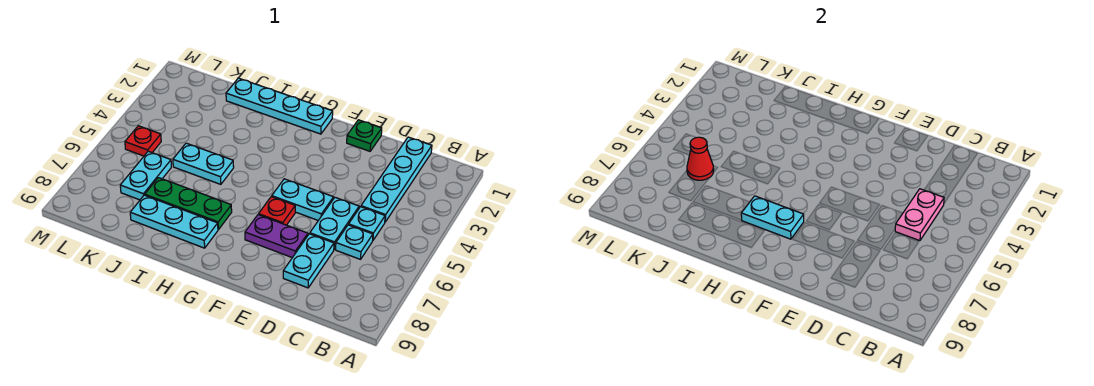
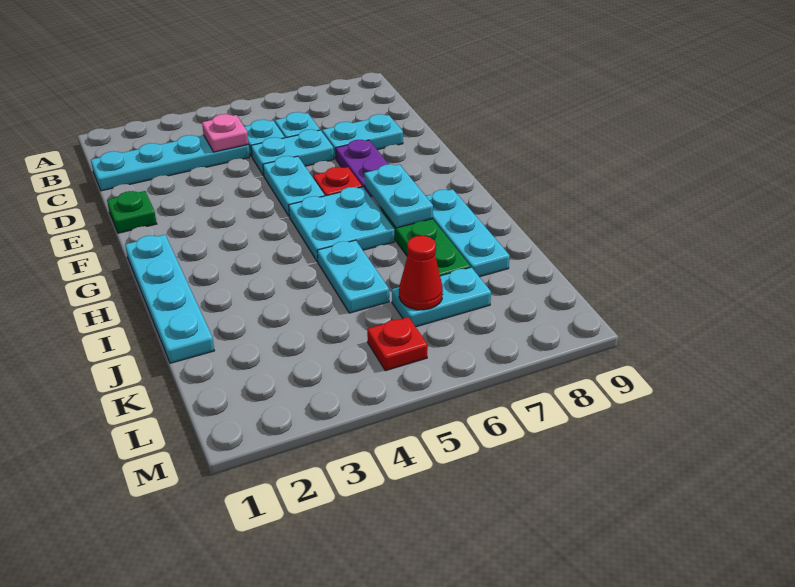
pink 1x2 plate [895,189,944,241] -> pink 1x1 plate [202,114,249,152]
none -> cyan 2x2 plate [289,187,394,262]

